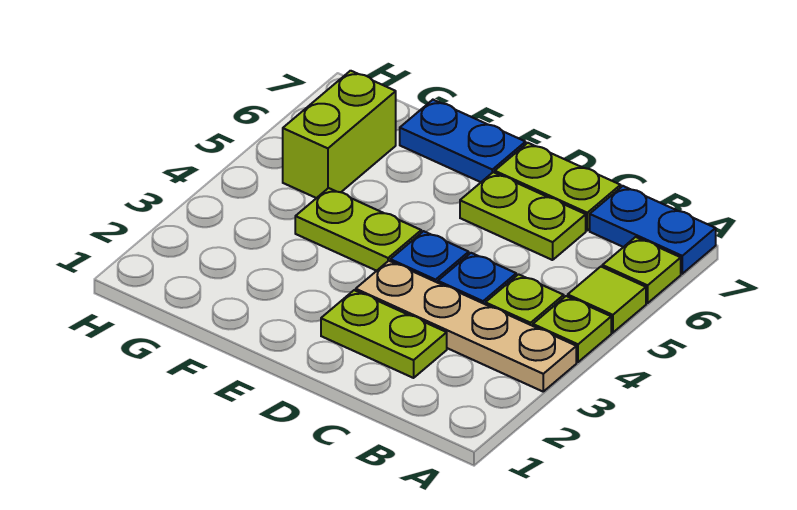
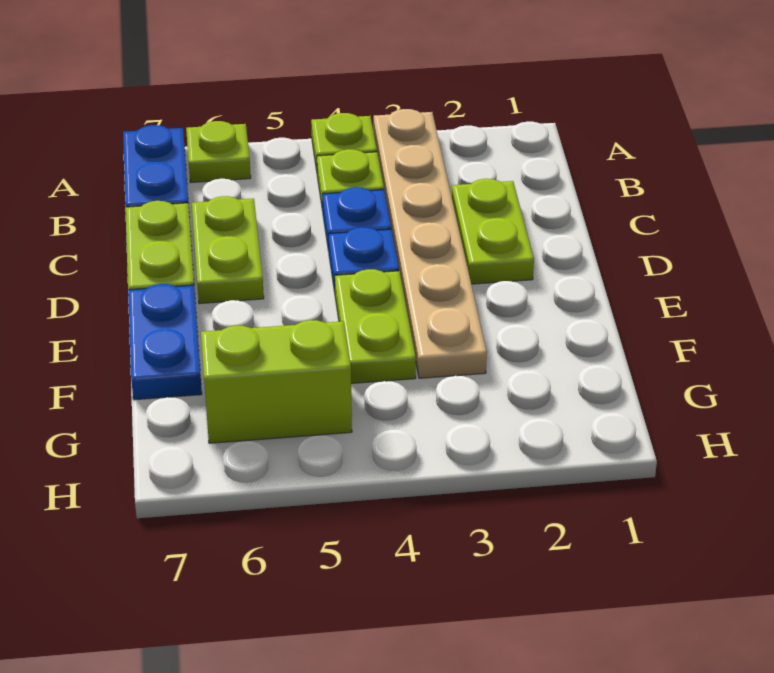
tan 1x4 plate [356,261,576,391] -> tan 1x6 plate [374,109,487,378]
lime 1x1 tile [568,267,646,333] -> none

